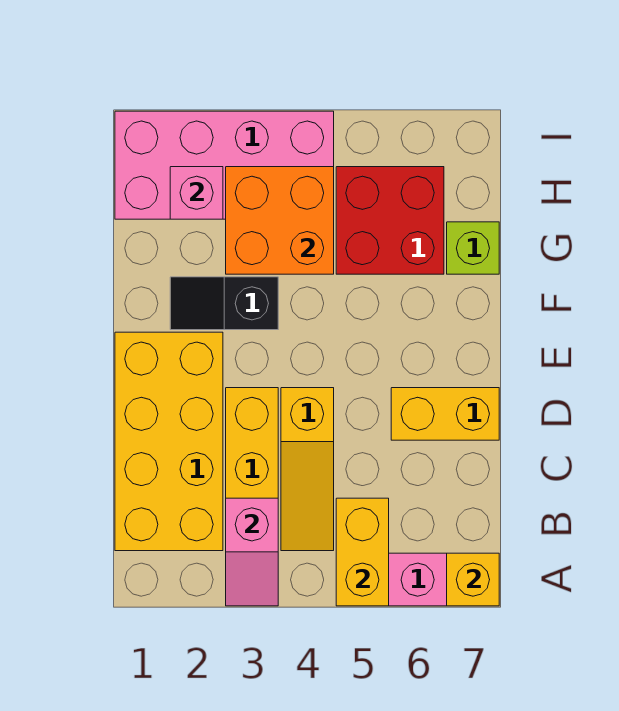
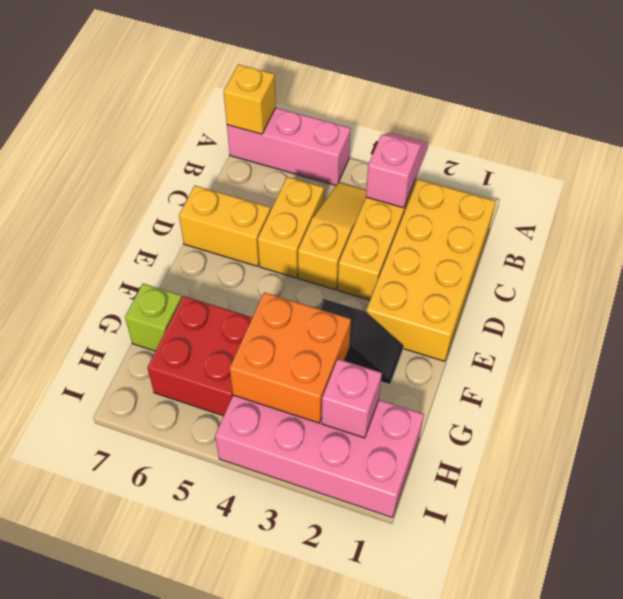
yellow 1x2 brick [336,498,389,606] -> yellow 1x2 brick moved to [258,177,324,278]

